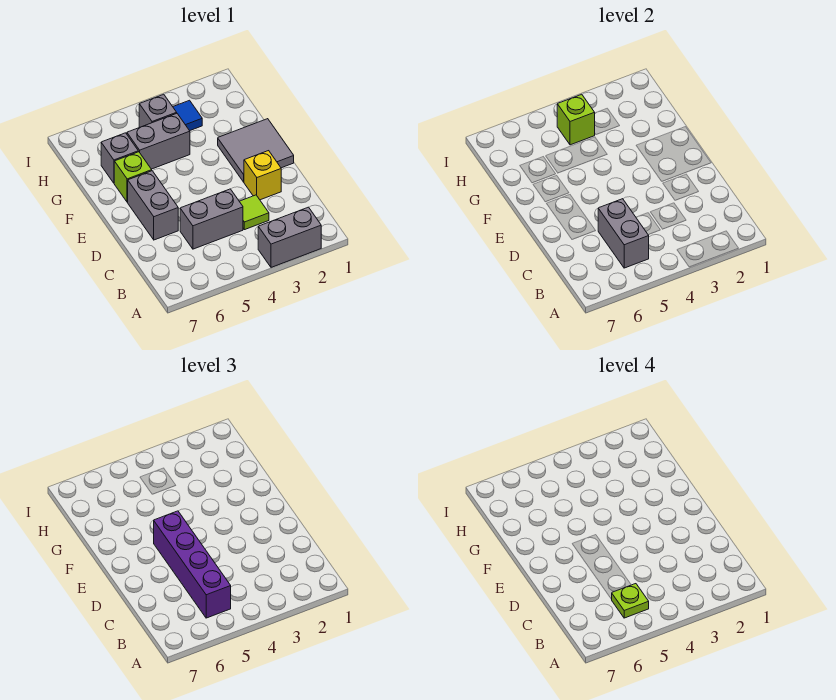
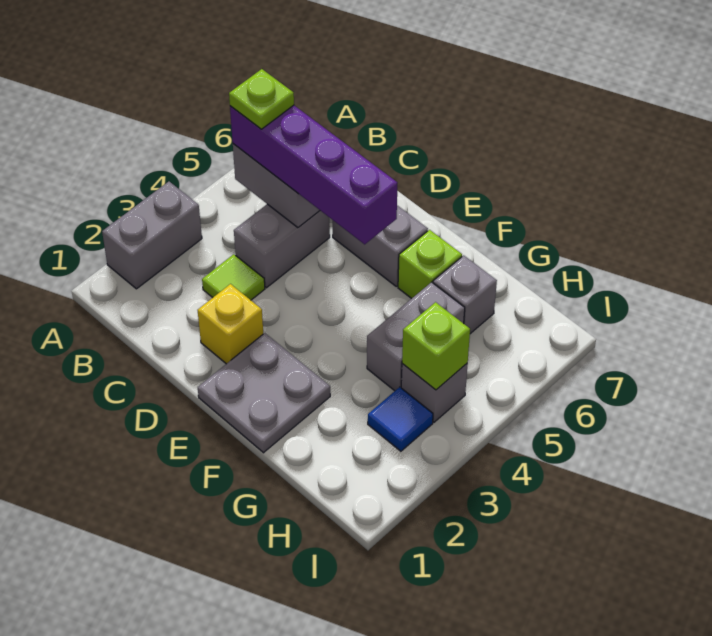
grey 2x2 tile [218,119,294,182] -> grey 2x2 plate [198,333,330,453]

